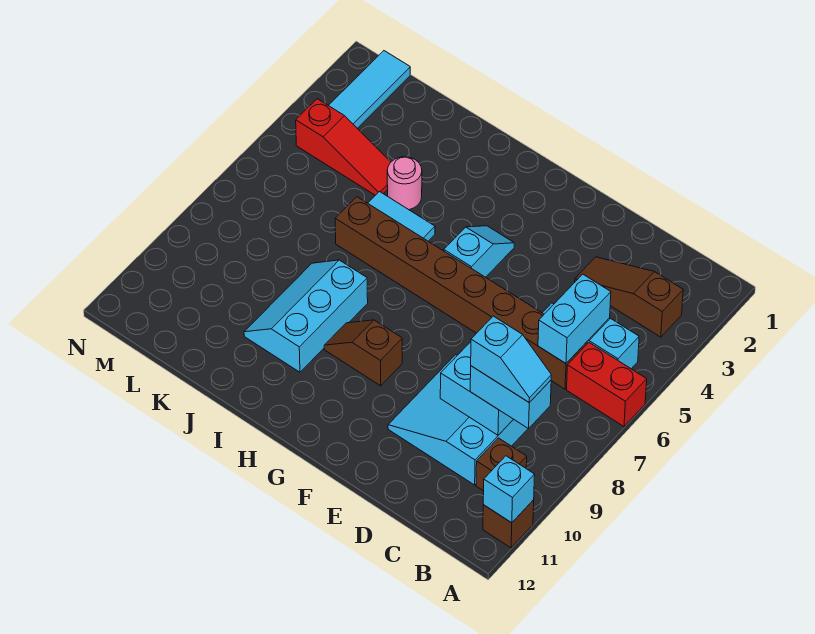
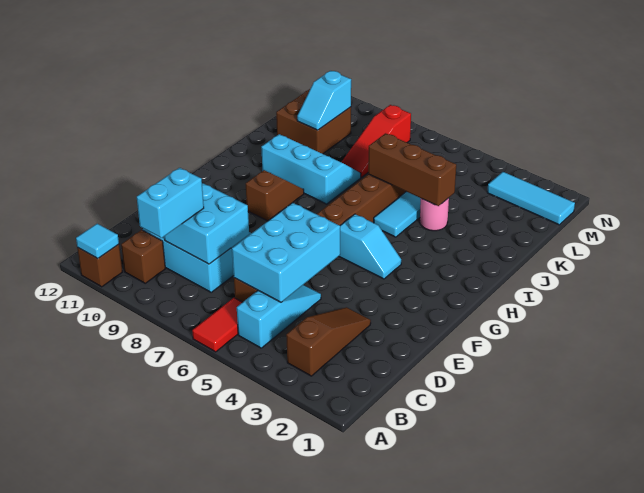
red 1x2 brick [567,343,647,426] -> red 1x2 tile [192,298,242,352]
cyan 1x1 brick [483,456,535,523] -> cyan 1x1 tile [76,224,119,258]
cyan 1x2 slope [471,316,551,403] -> cyan 1x2 slope moved to [297,71,351,130]
cyan 1x2 brick [538,274,611,363] -> cyan 2x3 brick [232,203,340,302]
none -> brown 1x3 brick [368,133,456,206]
red 1x3 slope [296,99,391,195] -> red 1x3 slope moved to [341,105,411,177]
none -> brown 2x2 brick [276,89,351,154]

